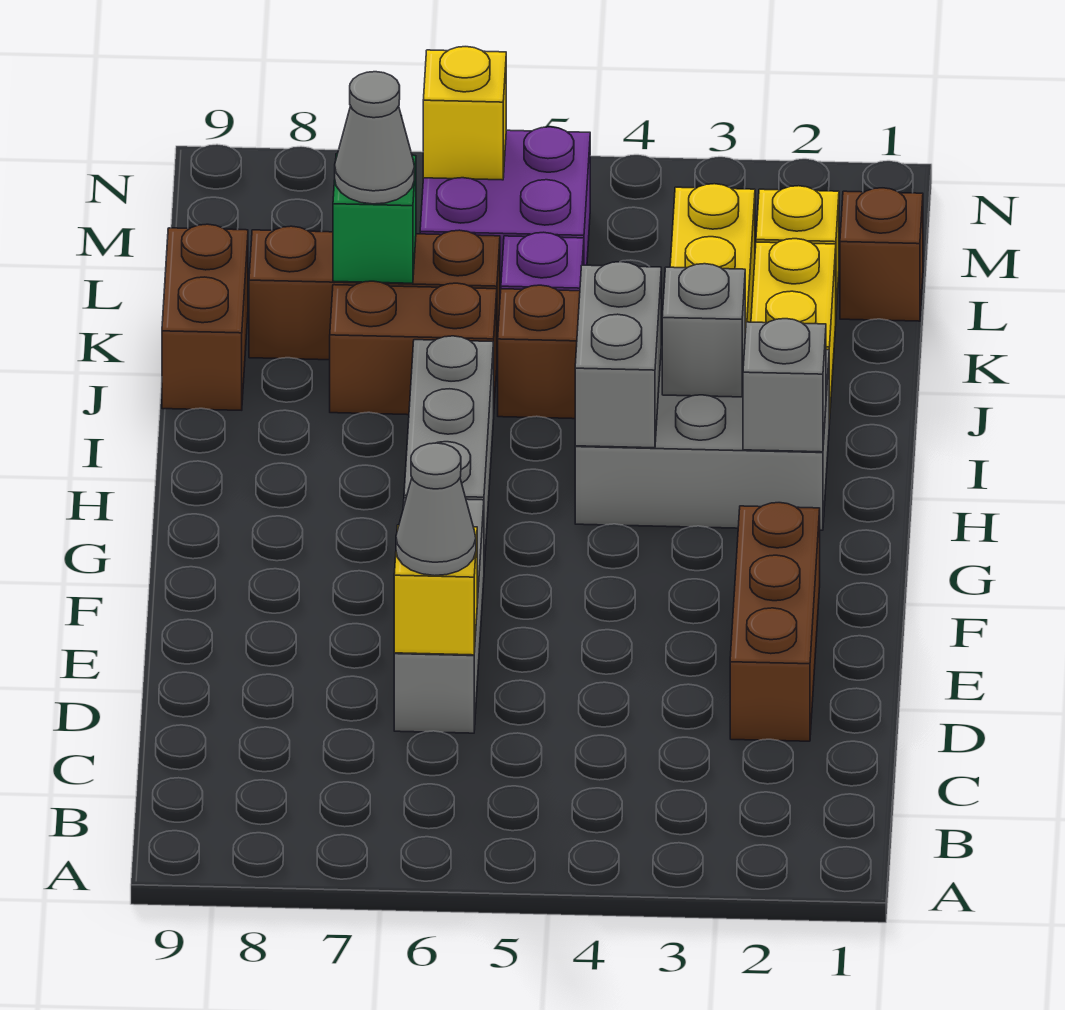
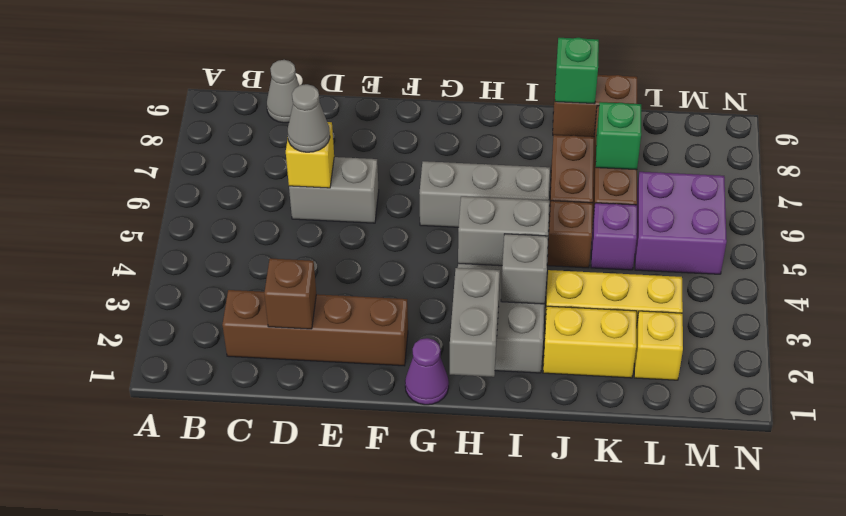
brown 1x3 brick [730,503,820,741] -> brown 1x4 brick [222,290,408,366]
grey 1x3 brick [394,498,484,733] -> grey 1x2 brick [289,157,379,223]
none -> purple 1x1 cone [405,338,449,405]
grey 1x1 brick [743,319,826,452] -> grey 1x2 brick [450,268,500,377]
none -> green 1x1 brick [555,38,599,104]
grey 1x1 cone [335,72,414,204] -> grey 1x1 cone moved to [267,60,299,123]
brown 1x1 brick [840,188,923,321] -> brown 1x1 brick moved to [264,258,316,329]
yellow 1x1 brick [423,47,506,180] -> none

